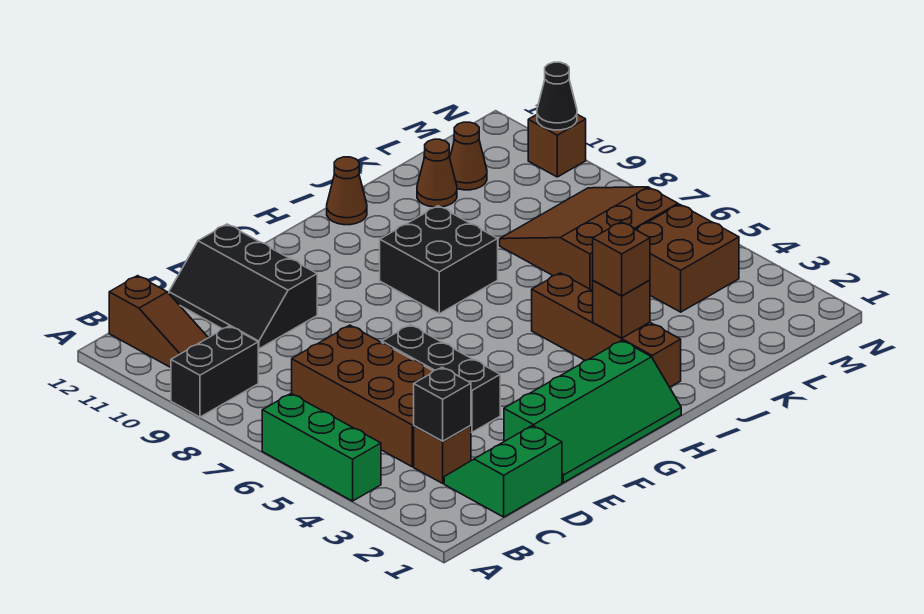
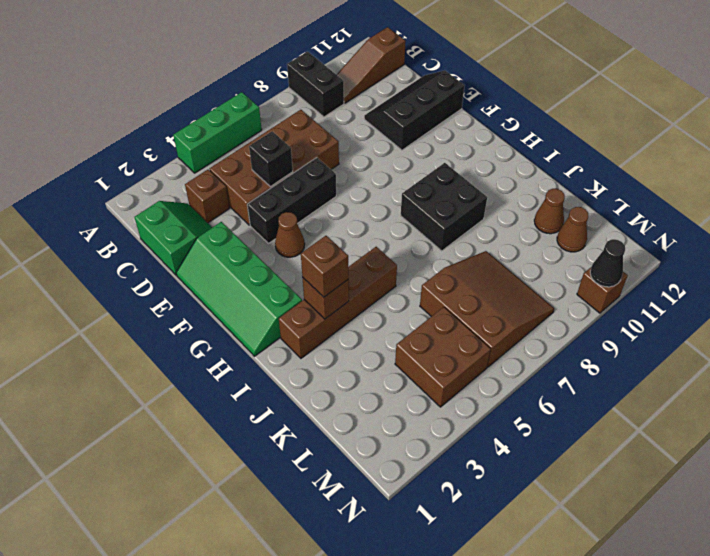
black 1x1 brick [414,367,471,441] -> black 1x1 brick moved to [249,131,293,187]
brown 1x1 cone [327,157,367,225] -> brown 1x1 cone moved to [275,212,305,257]

